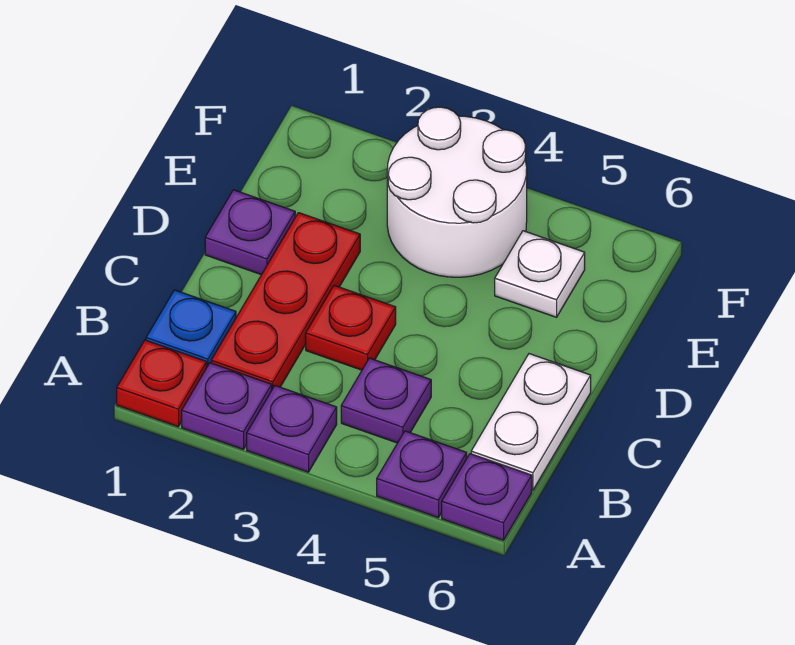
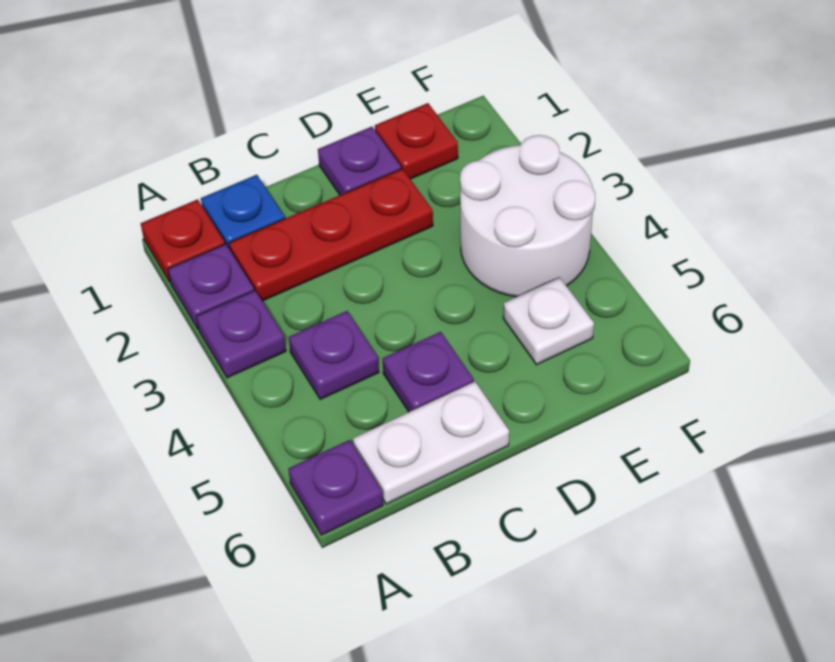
purple 1x1 plate [377,431,467,518] -> purple 1x1 plate moved to [383,332,474,412]
red 1x1 plate [306,285,396,370] -> red 1x1 plate moved to [375,103,458,179]

